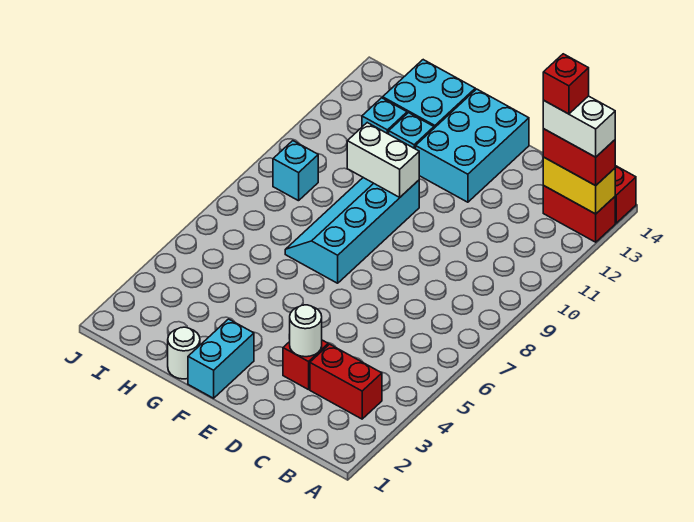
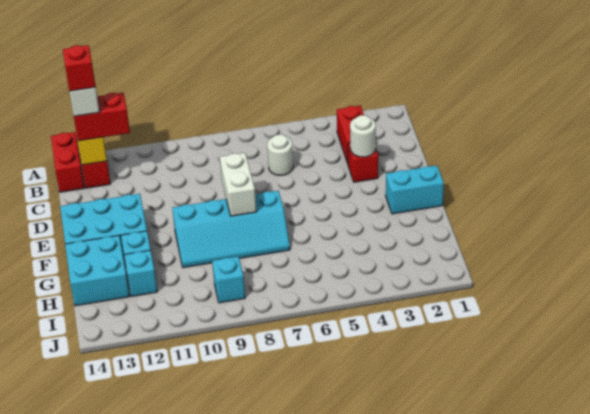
red 1x2 brick [543,129,615,186] -> red 1x2 brick turned to [74,93,130,141]
white 1x2 brick [347,123,419,198] -> white 1x2 brick moved to [220,153,256,216]
white 1x1 round brick [168,327,200,379] -> white 1x1 round brick moved to [267,135,293,175]

